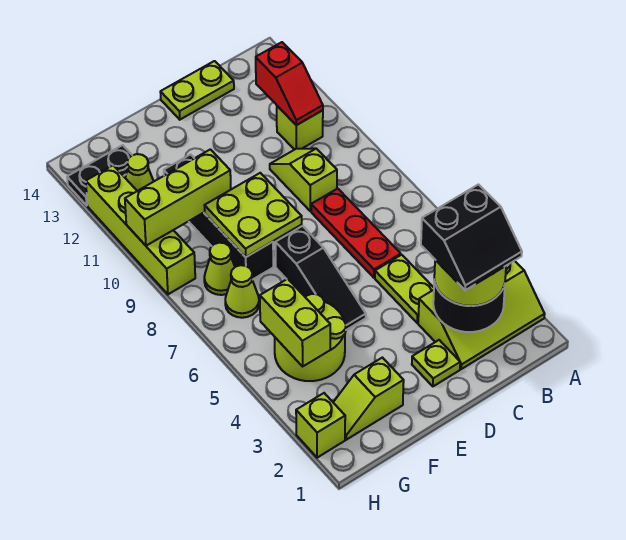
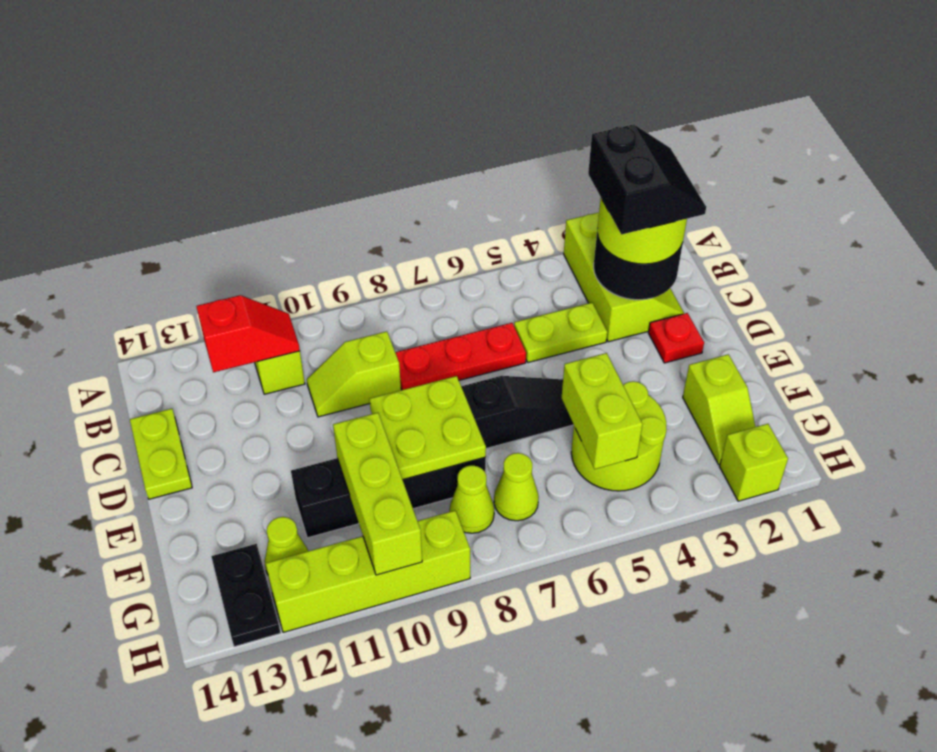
lime 1x1 plate [412,340,460,386] -> red 1x1 plate [648,313,704,363]
lime 1x2 brick [260,279,330,366] -> lime 1x2 brick turned to [562,353,643,469]

